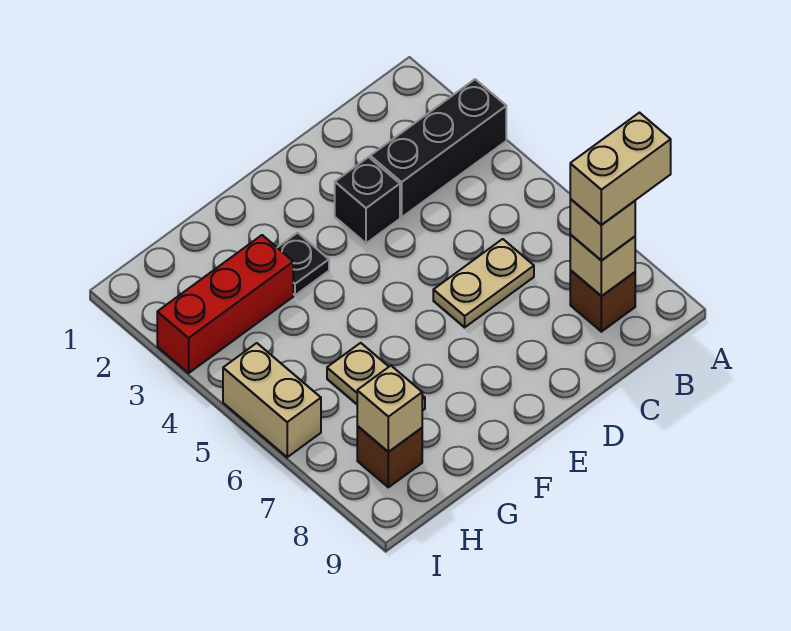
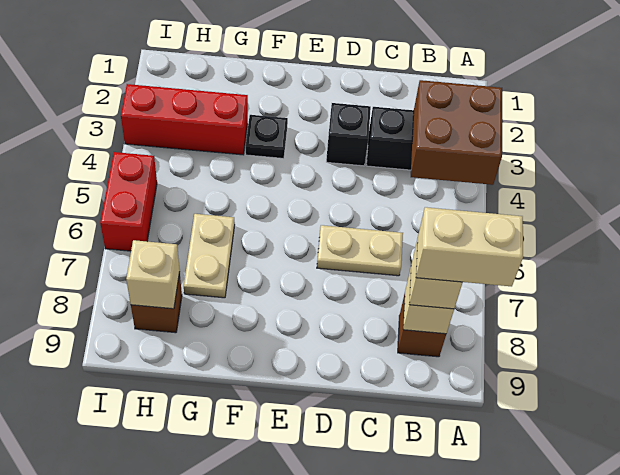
none -> brown 2x2 brick [411,80,502,185]
tan 1x2 brick [223,343,321,457] -> red 1x2 brick [100,152,157,251]

